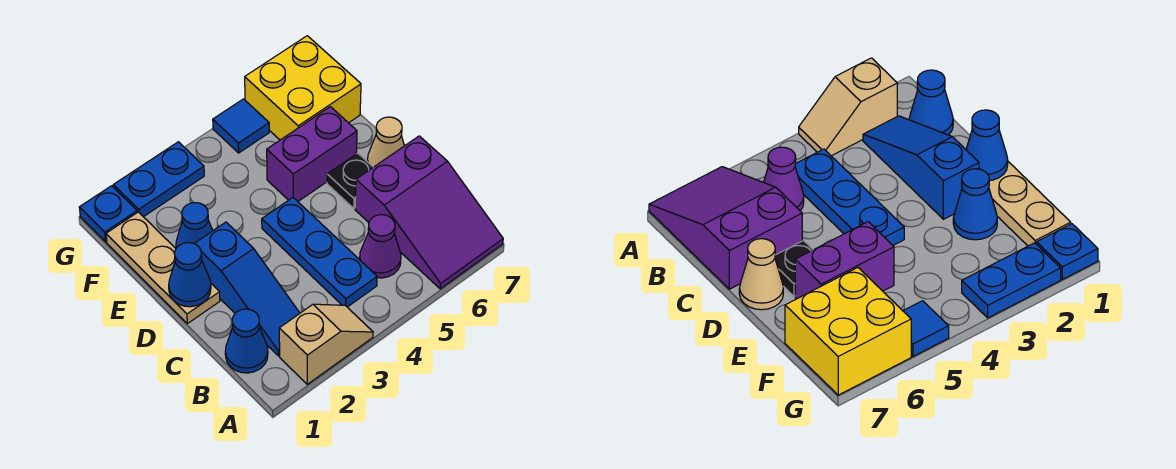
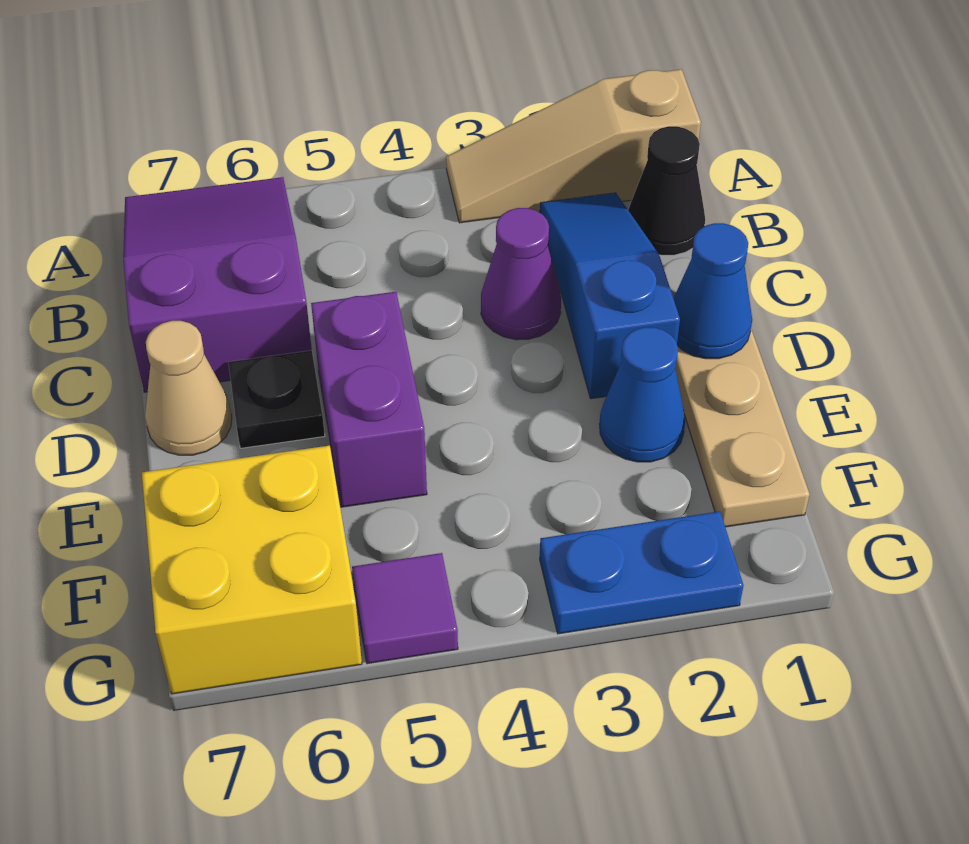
tan 1x2 slope [279,304,373,384] -> tan 1x3 slope [446,69,701,223]
blue 1x1 cone [225,309,268,373] -> black 1x1 cone [628,126,705,255]
blue 1x3 plate [262,198,377,307] -> none
purple 1x1 cone [360,215,401,278] -> purple 1x1 cone moved to [481,208,561,340]
purple 1x2 brick [267,107,357,201] -> purple 1x2 brick turned to [311,292,427,507]
blue 1x1 plate [79,186,137,242] -> none
blue 1x1 tile [213,99,269,153] -> purple 1x1 tile [352,553,458,664]

